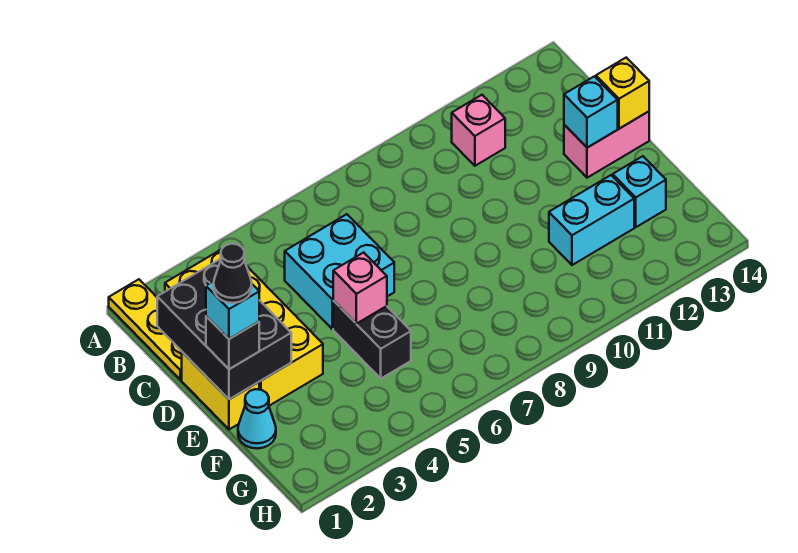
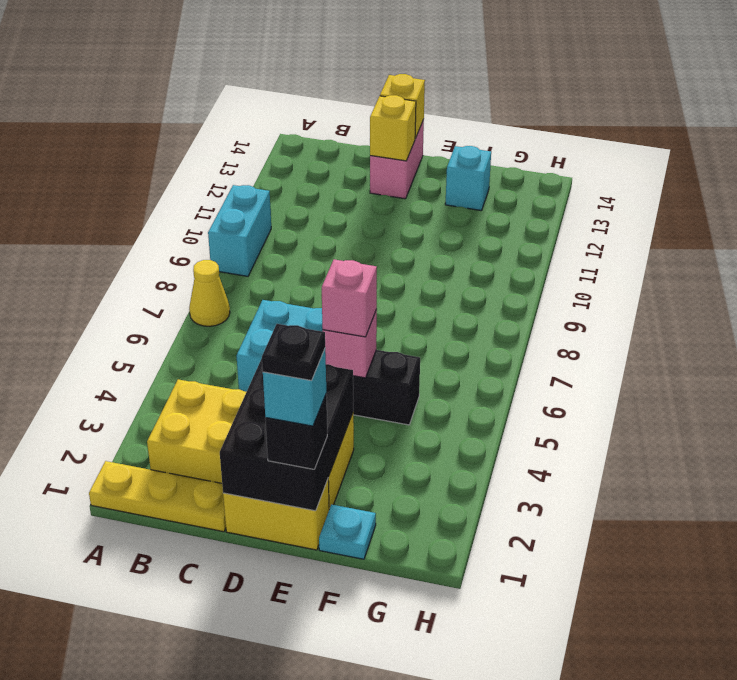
none -> yellow 1x1 cone [189,260,230,326]
pink 1x1 brick [452,95,505,166] -> pink 1x1 brick moved to [322,259,377,337]
black 2x3 brick [157,260,291,399] -> black 2x3 brick turned to [220,359,353,511]
cyan 1x1 brick [564,76,618,148] -> yellow 1x1 brick [370,95,416,161]
black 1x1 cone [214,244,252,303] -> black 1x1 plate [262,324,325,381]
cyan 1x1 cone [238,389,276,449] -> cyan 1x1 plate [319,505,376,559]
cyan 1x2 brick [549,175,634,265] -> cyan 1x2 brick moved to [208,185,271,276]

